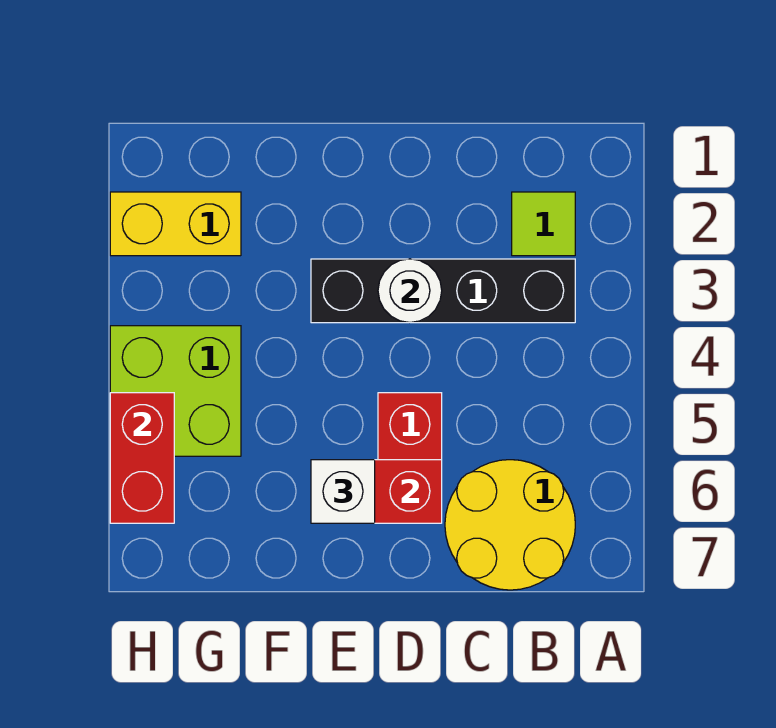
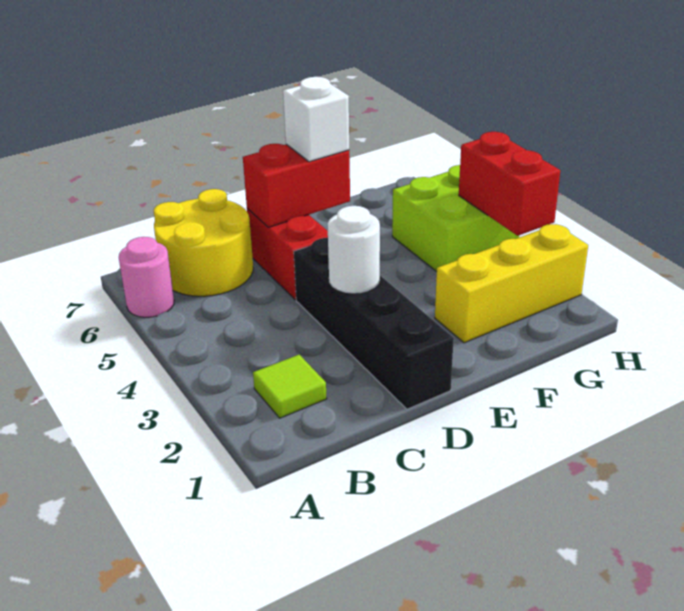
none -> pink 1x1 round brick [119,237,174,317]
black 1x4 brick [311,259,575,323] -> black 1x4 brick turned to [294,238,454,409]
yellow 1x2 brick [110,192,241,256] -> yellow 1x3 brick [435,224,588,343]
red 1x2 brick [110,393,174,523] -> red 1x2 brick moved to [459,132,560,236]

